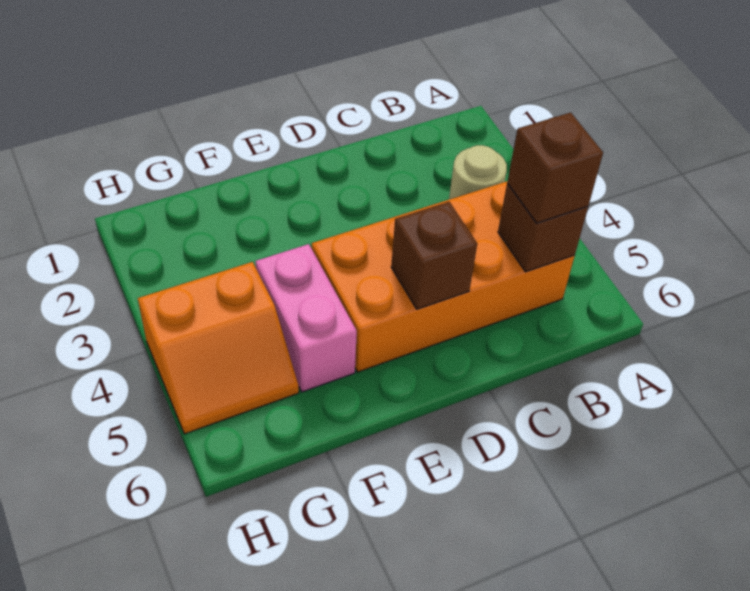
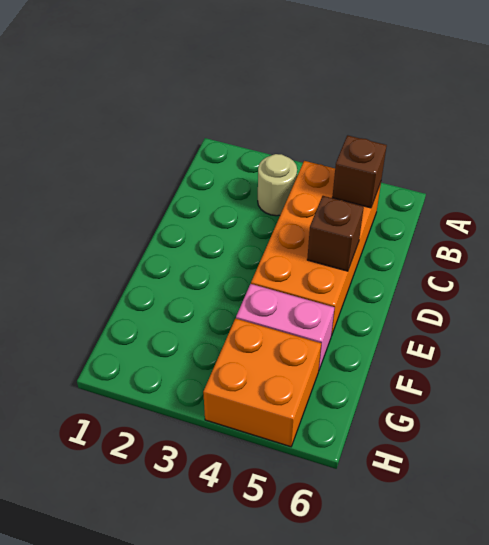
brown 1x1 brick [507,113,603,223] -> none
orange 2x2 slope [138,262,299,434] -> orange 2x2 brick [203,319,321,447]

